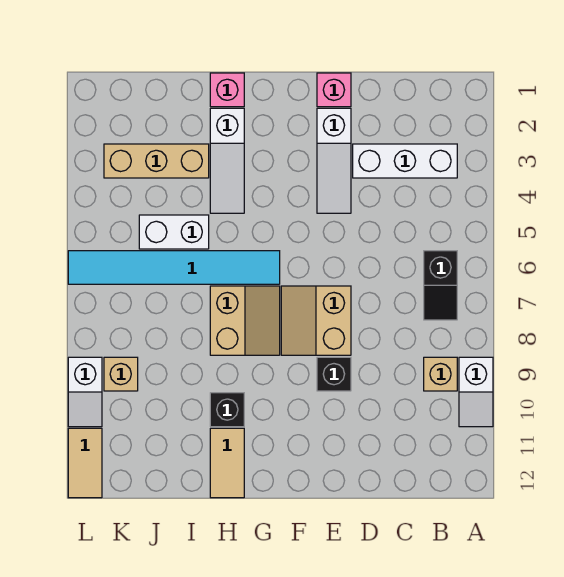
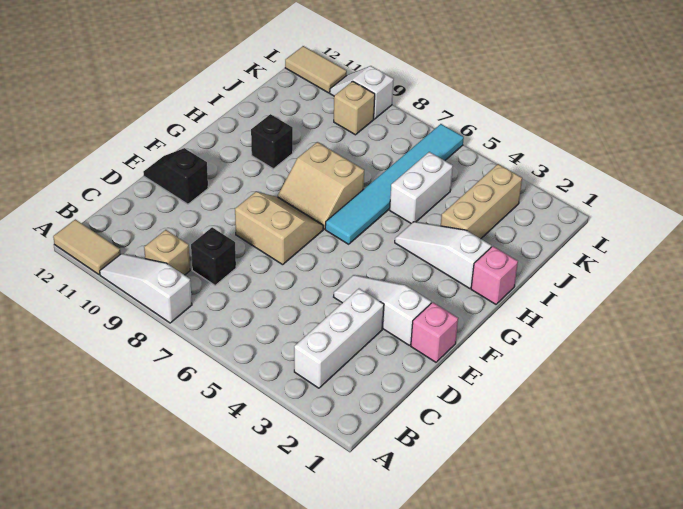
white 1x2 slope [459,357,493,427] -> white 1x3 slope [100,254,192,323]
black 1x2 slope [424,251,457,320] -> black 1x2 slope moved to [143,148,208,204]
black 1x1 brick [317,357,351,391] -> black 1x1 brick moved to [191,227,236,285]
tan 1x2 tile [210,428,244,498] -> tan 1x2 tile moved to [53,219,120,275]

